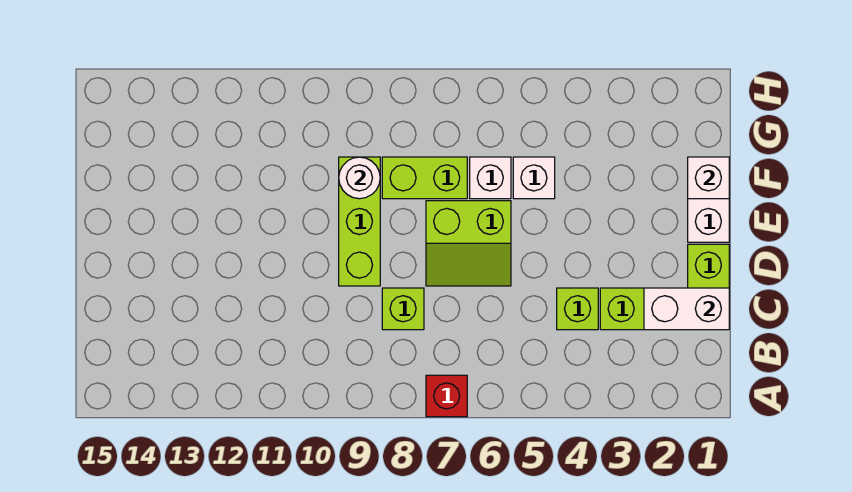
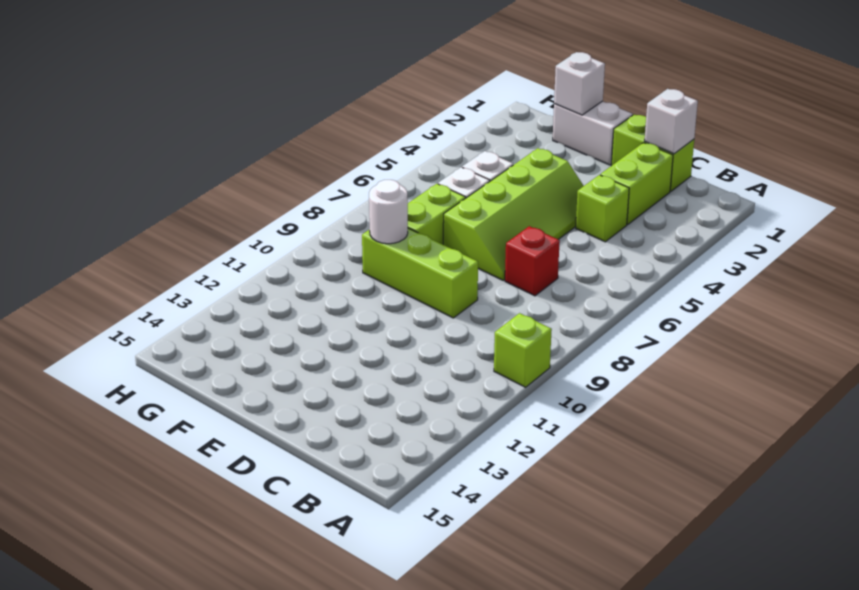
red 1x1 brick [426,375,467,417] -> red 1x1 brick moved to [505,226,560,296]
white 1x2 brick [644,288,729,330] -> white 1x1 brick [645,89,698,154]
lime 1x1 brick [382,288,424,330] -> lime 1x1 brick moved to [494,313,552,387]
lime 2x2 slope [426,201,511,286] -> lime 2x4 slope [443,148,583,280]

